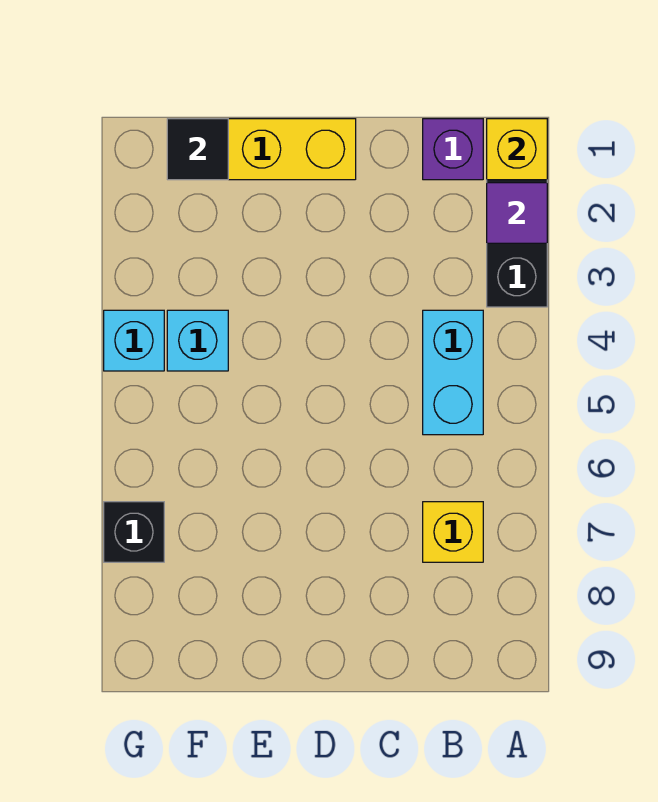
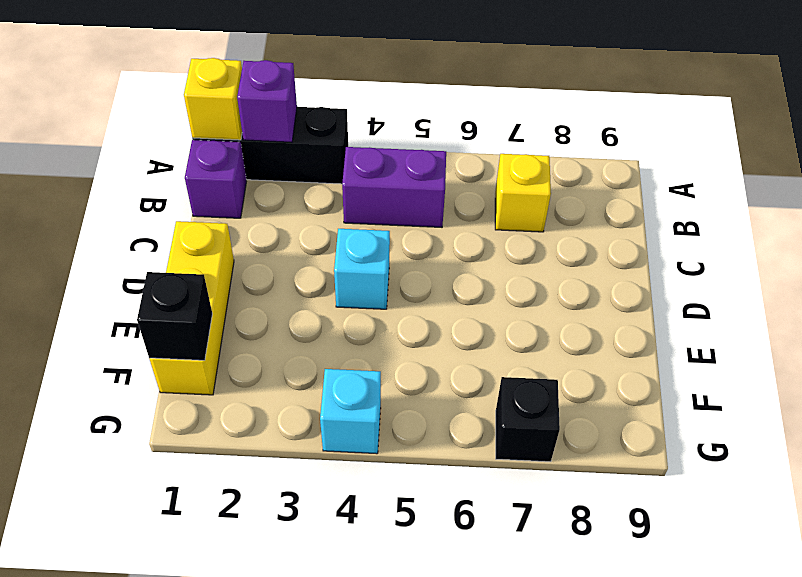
purple 1x1 tile [487,183,547,243] -> purple 1x1 brick [237,60,297,142]
cyan 1x2 brick [423,310,483,435] -> purple 1x2 brick [342,147,446,227]
black 1x1 tile [167,119,228,180] -> black 1x1 brick [137,272,212,360]
cyan 1x1 brick [167,310,228,371] -> cyan 1x1 brick moved to [334,229,390,309]

